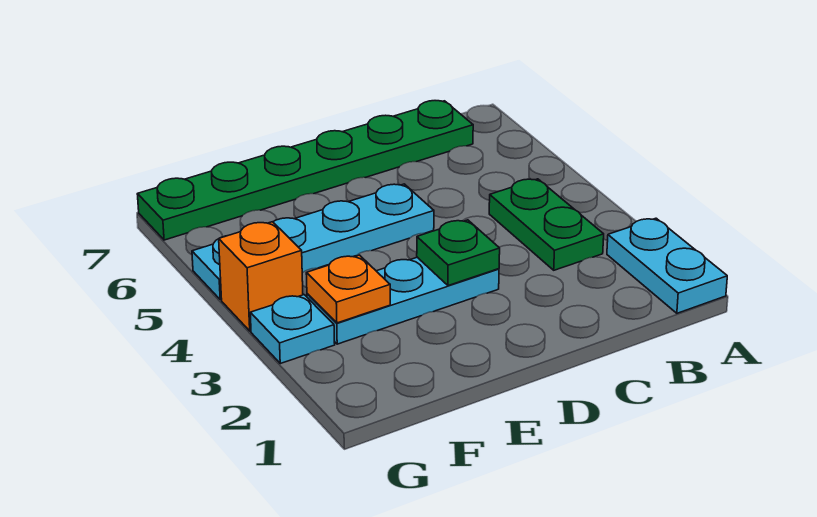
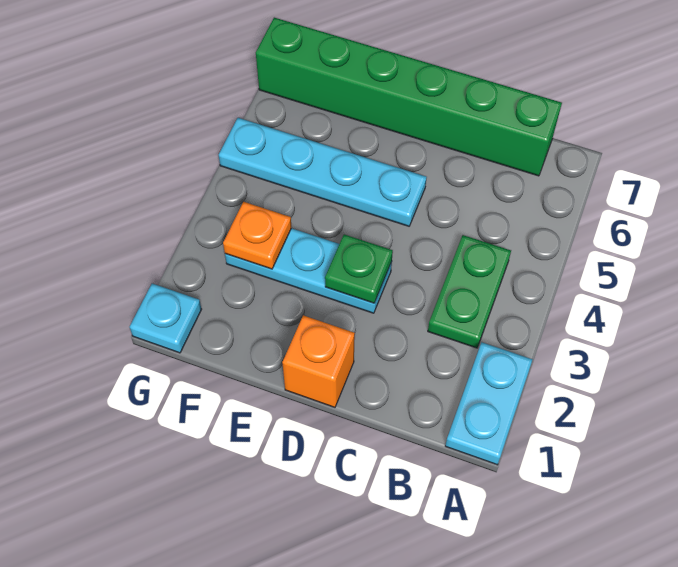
green 1x6 plate [137,101,473,240] -> green 1x6 brick [256,18,562,176]
cyan 1x1 plate [250,295,335,363] -> cyan 1x1 plate moved to [130,283,202,353]
orange 1x1 brick [219,222,303,331] -> orange 1x1 brick moved to [282,315,355,407]

